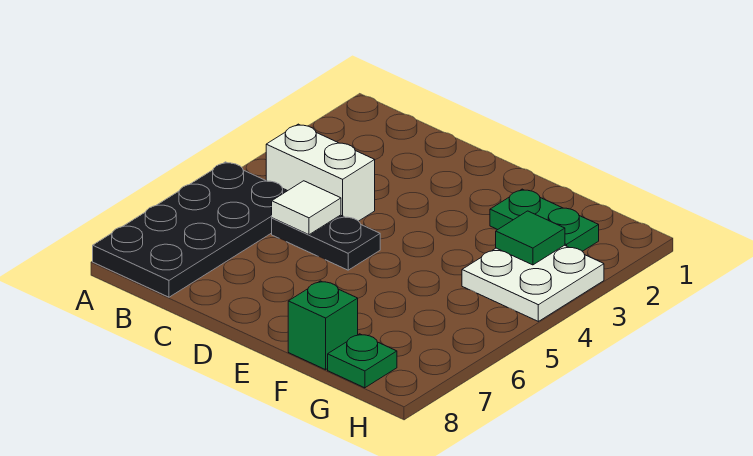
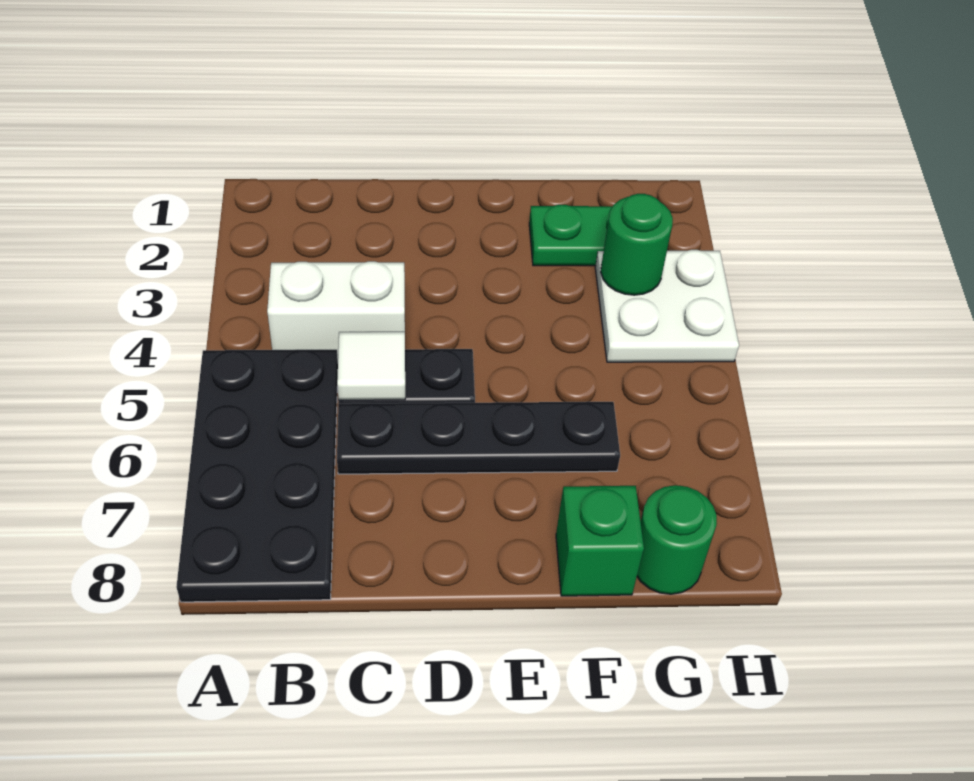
none -> black 1x4 plate [337,402,620,474]
green 1x1 tile [496,211,565,265] -> green 1x1 round brick [601,194,673,295]
green 1x1 plate [328,334,397,388] -> green 1x1 round brick [637,485,717,594]

